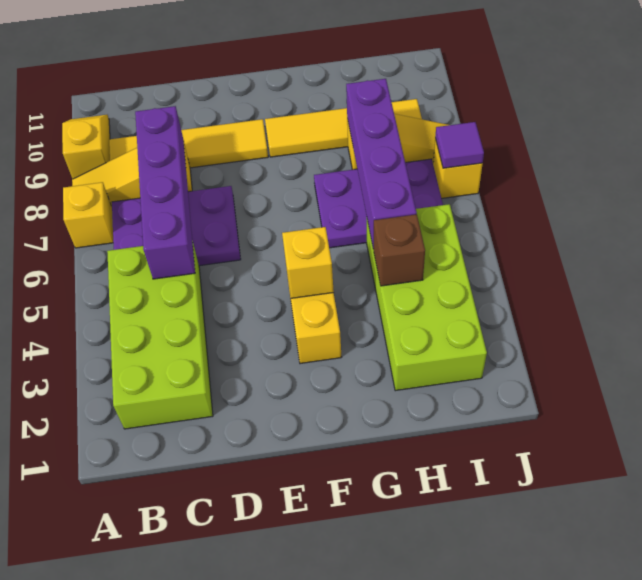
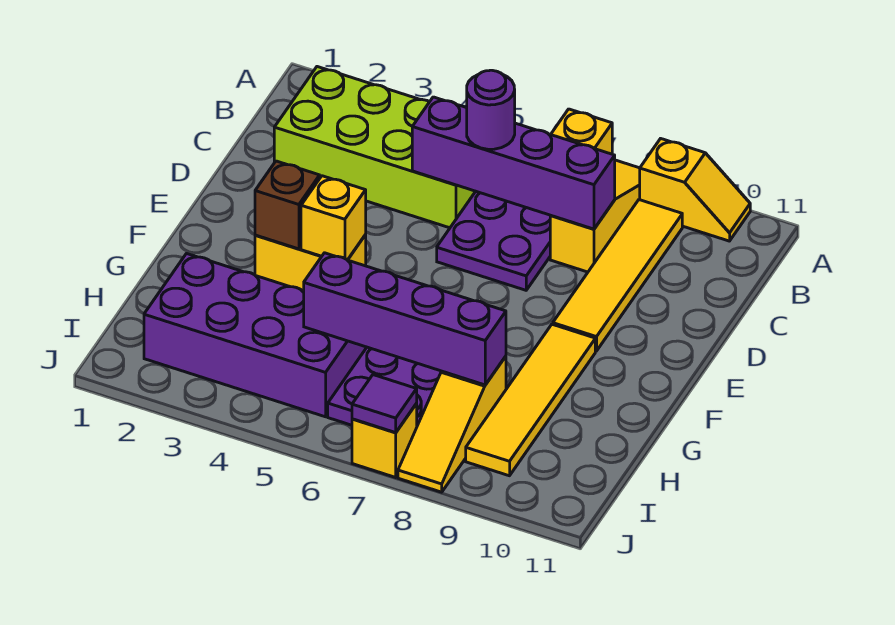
none -> purple 1x1 round brick [467,70,515,149]
lime 2x4 brick [367,204,487,391] -> purple 2x4 brick [144,254,367,417]
brown 1x1 brick [374,214,425,286] -> brown 1x1 brick moved to [255,161,320,249]

